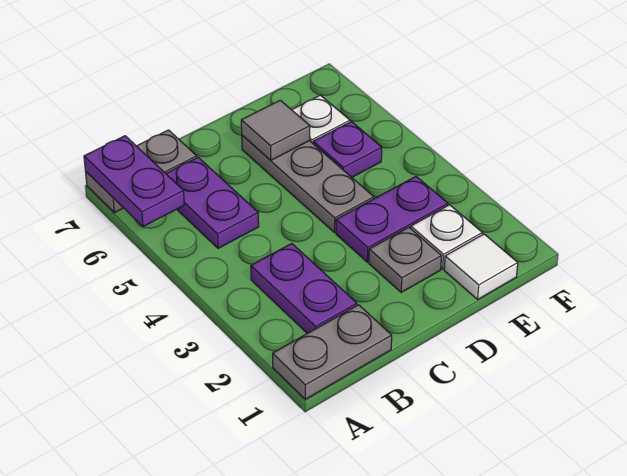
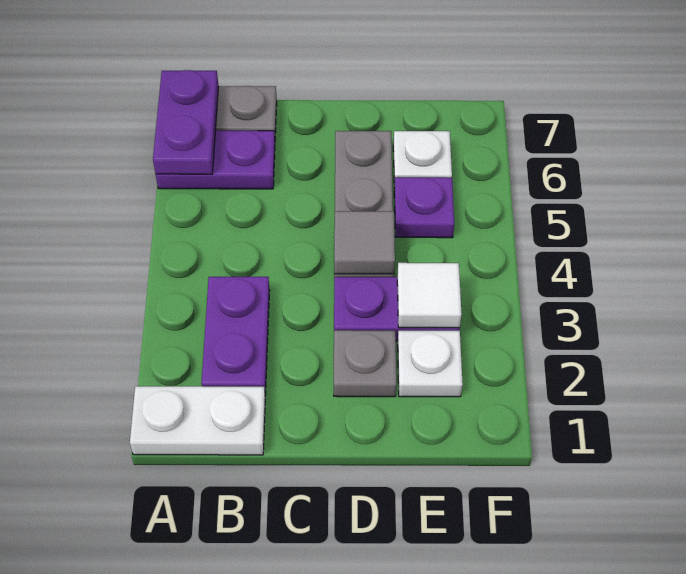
grey 1x2 plate [273,305,392,399] -> white 1x2 plate [130,386,265,455]
purple 1x2 plate [166,157,259,248] -> purple 1x2 plate turned to [156,131,275,189]
grey 1x1 tile [241,100,310,160] -> grey 1x1 tile moved to [334,211,395,274]
white 1x1 tile [444,234,518,299] -> white 1x1 tile moved to [397,263,462,328]

